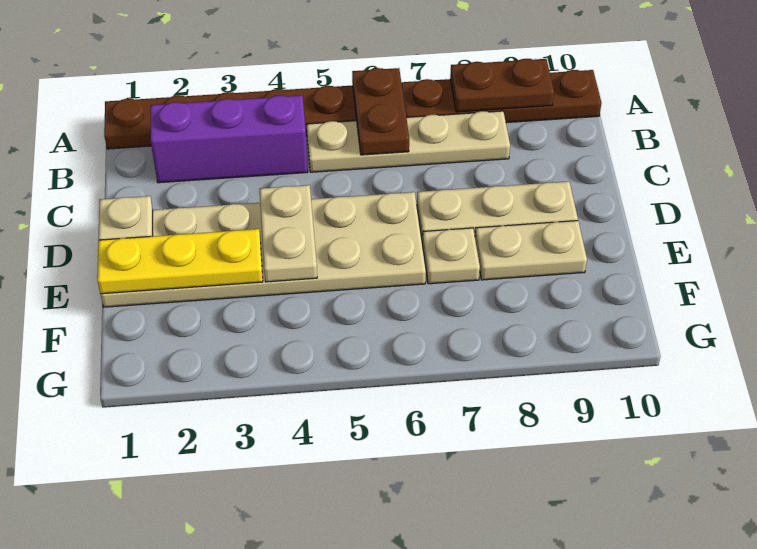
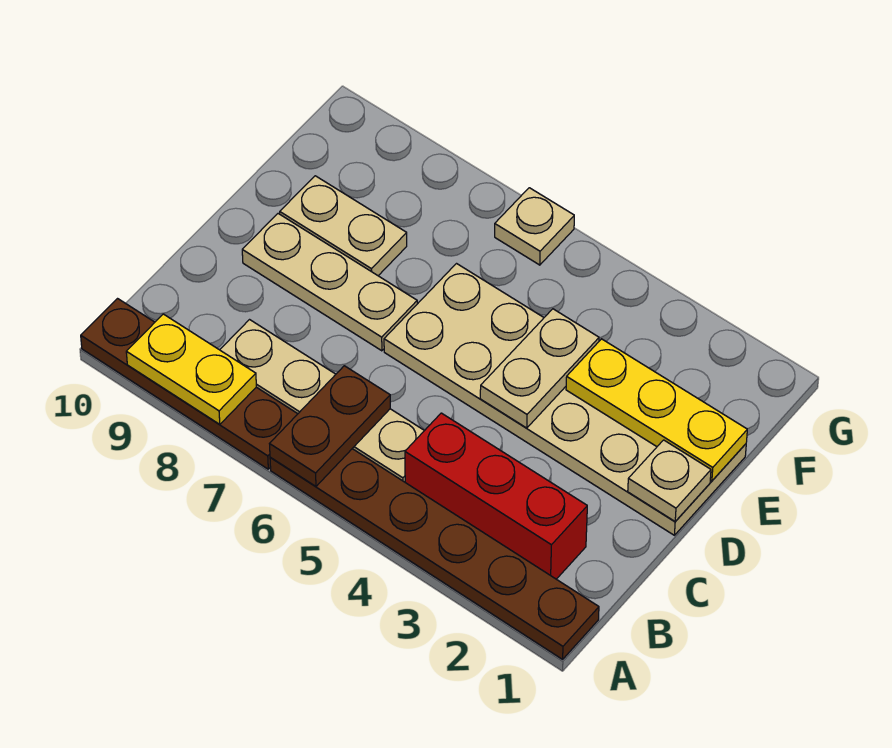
brown 1x2 plate [450,59,554,112] -> yellow 1x2 plate [126,314,256,425]
purple 1x3 brick [151,95,308,183] -> red 1x3 brick [405,413,587,579]
tan 1x1 plate [422,228,480,284] -> tan 1x1 plate moved to [495,188,574,265]

